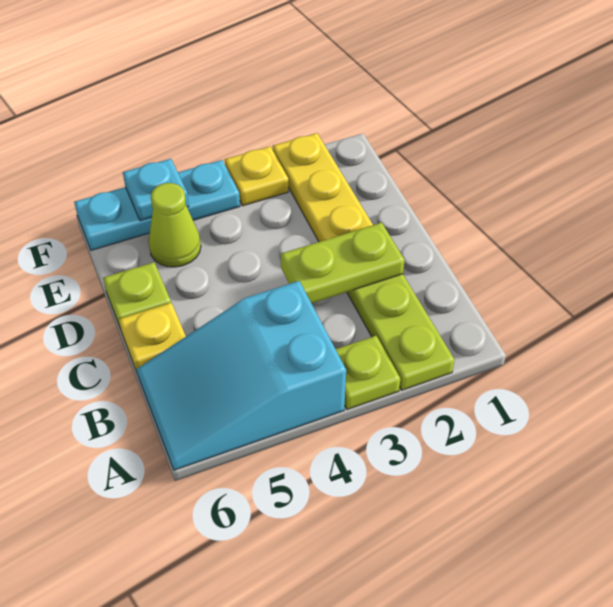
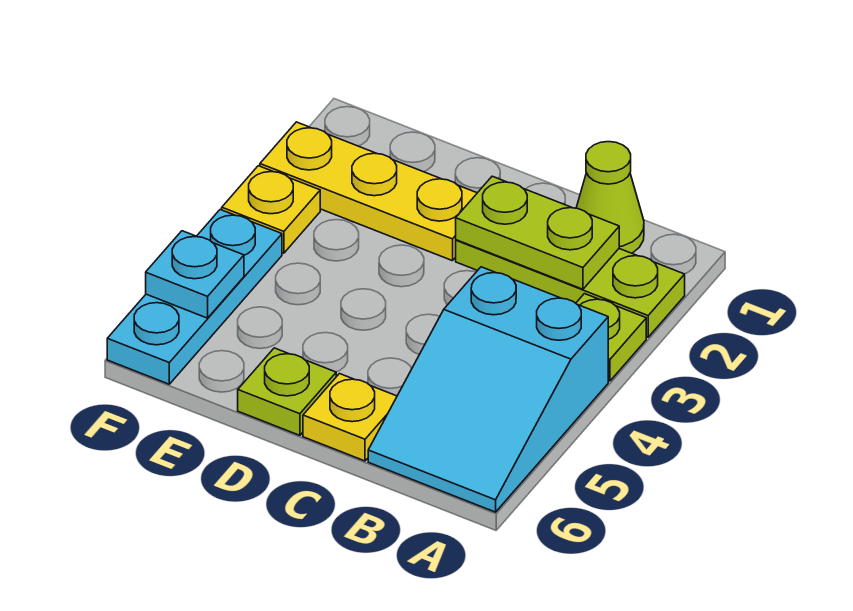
lime 1x2 plate [281,223,405,303] -> lime 1x2 plate turned to [456,176,619,289]
lime 1x1 cone [148,183,201,267] -> lime 1x1 cone moved to [576,142,644,253]

